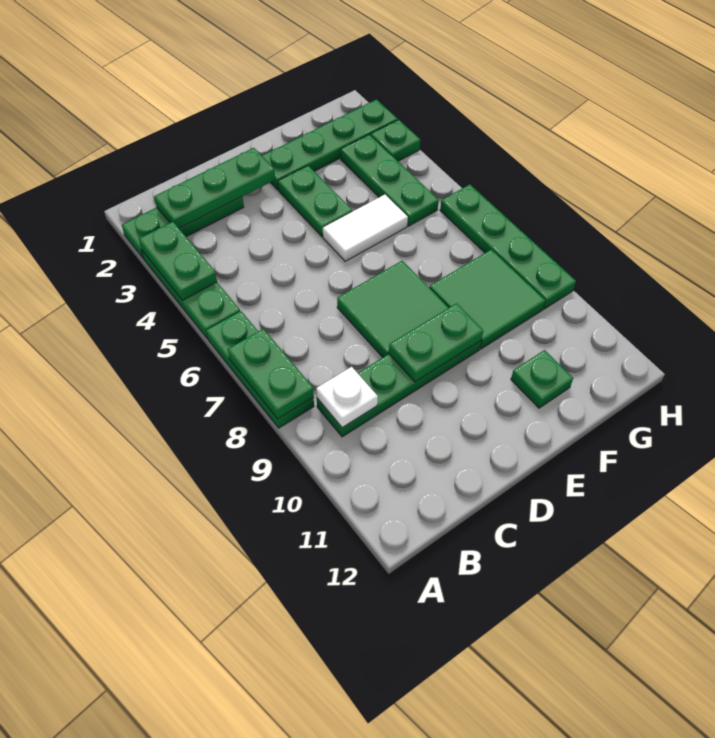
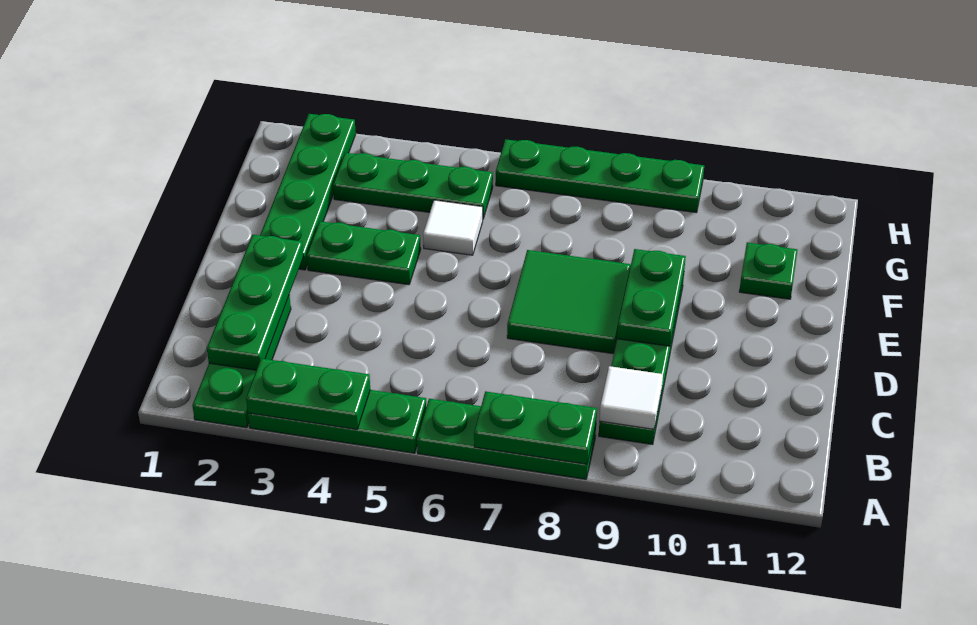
white 1x1 plate [316,367,378,428] -> white 1x1 tile [599,366,663,429]
white 1x2 tile [323,195,408,261] -> white 1x1 tile [423,200,483,255]
green 2x2 tile [429,249,545,349] -> none
green 1x1 plate [371,120,420,161] -> none

